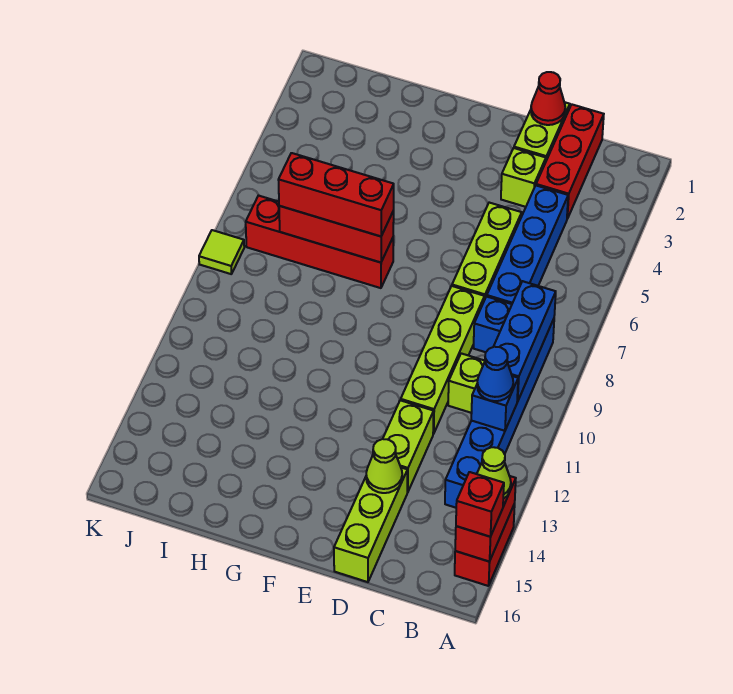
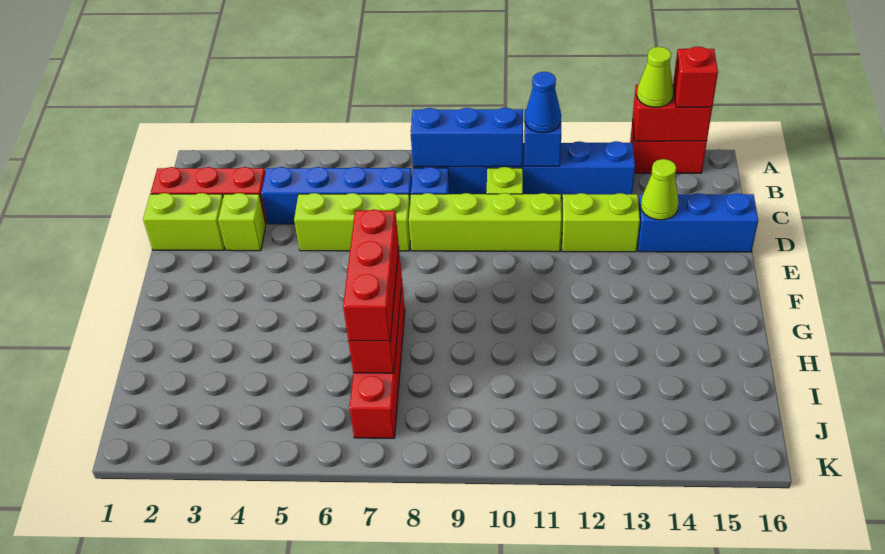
red 1x1 cone [531,72,565,125] -> none
lime 1x3 brick [334,468,408,582] -> blue 1x3 brick [637,193,758,252]
lime 1x1 tile [199,230,244,274] -> none

